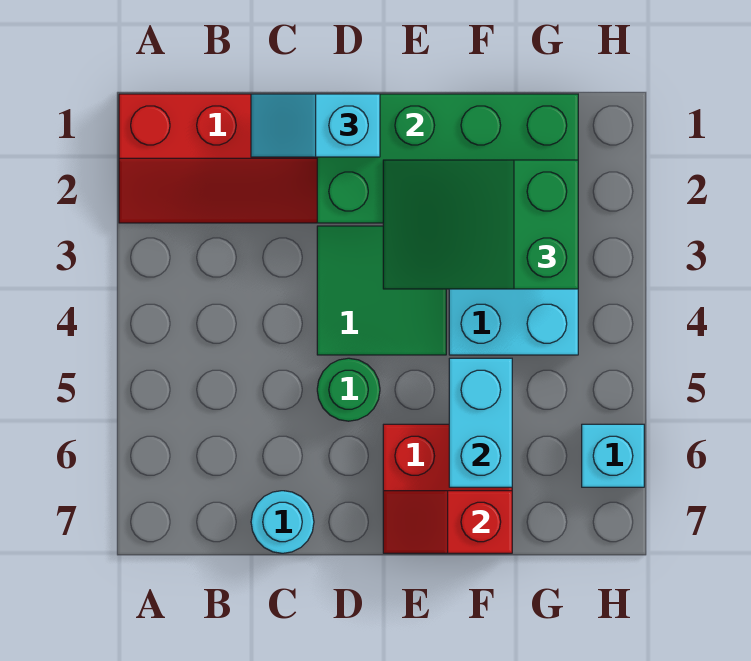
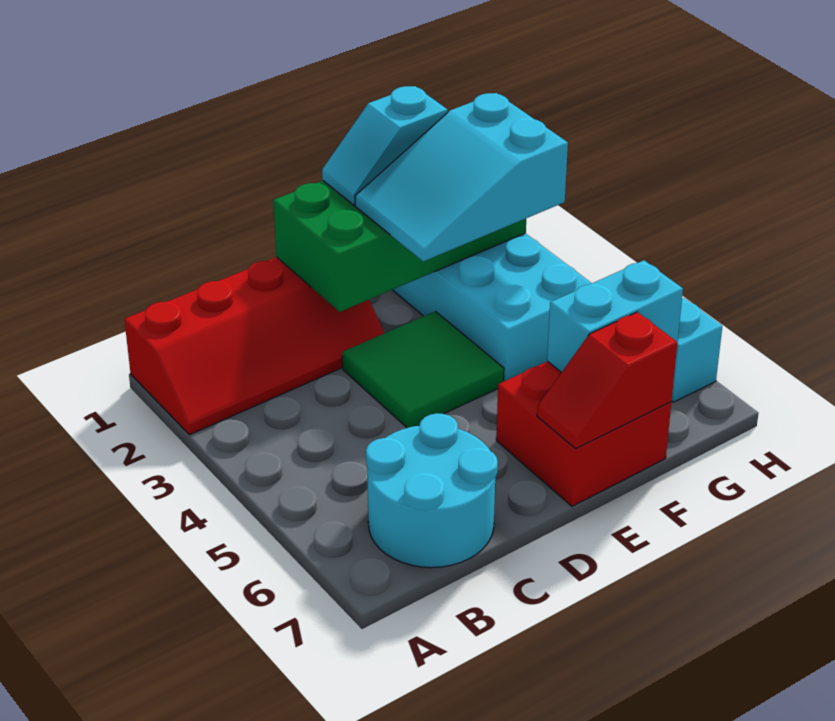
cyan 1x2 slope [251,94,380,157] -> cyan 1x2 slope moved to [322,86,448,205]
cyan 1x1 round brick [251,491,314,553] -> cyan 2x2 round brick [366,413,498,568]
green 1x1 round brick [317,358,380,421] -> none
green 2x3 slope [383,160,578,289] -> cyan 2x3 slope [355,93,568,261]
cyan 1x2 brick [449,358,512,487] -> cyan 1x2 brick turned to [547,260,683,372]

